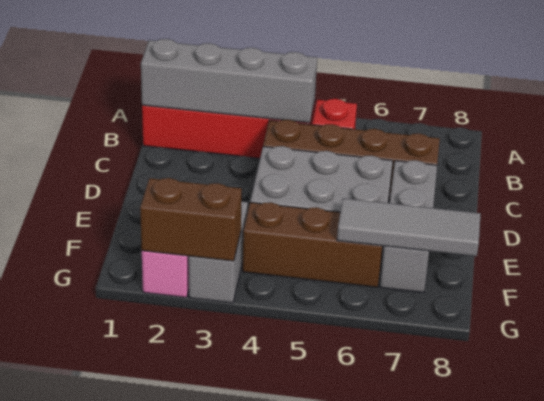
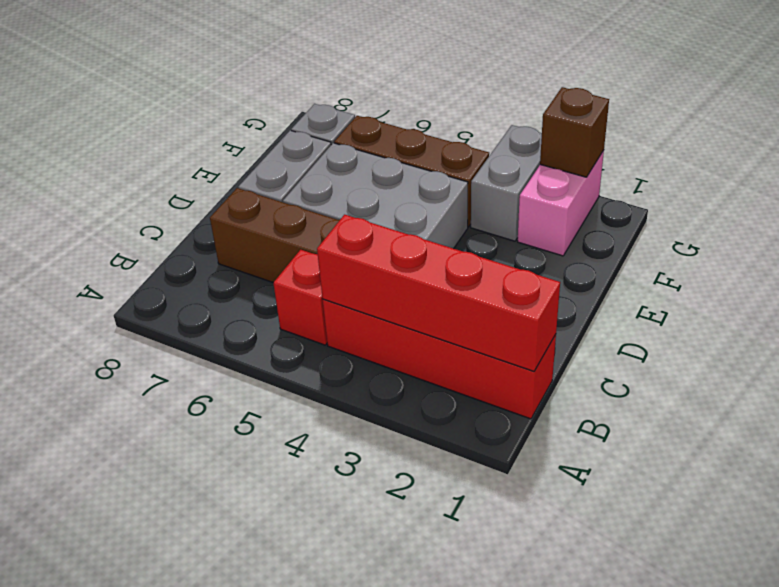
grey 1x4 brick [141,39,317,123] -> red 1x4 brick [317,215,560,371]
grey 1x3 tile [337,198,480,256] -> none
brown 1x2 brick [140,178,242,261] -> brown 1x1 brick [540,87,609,177]

